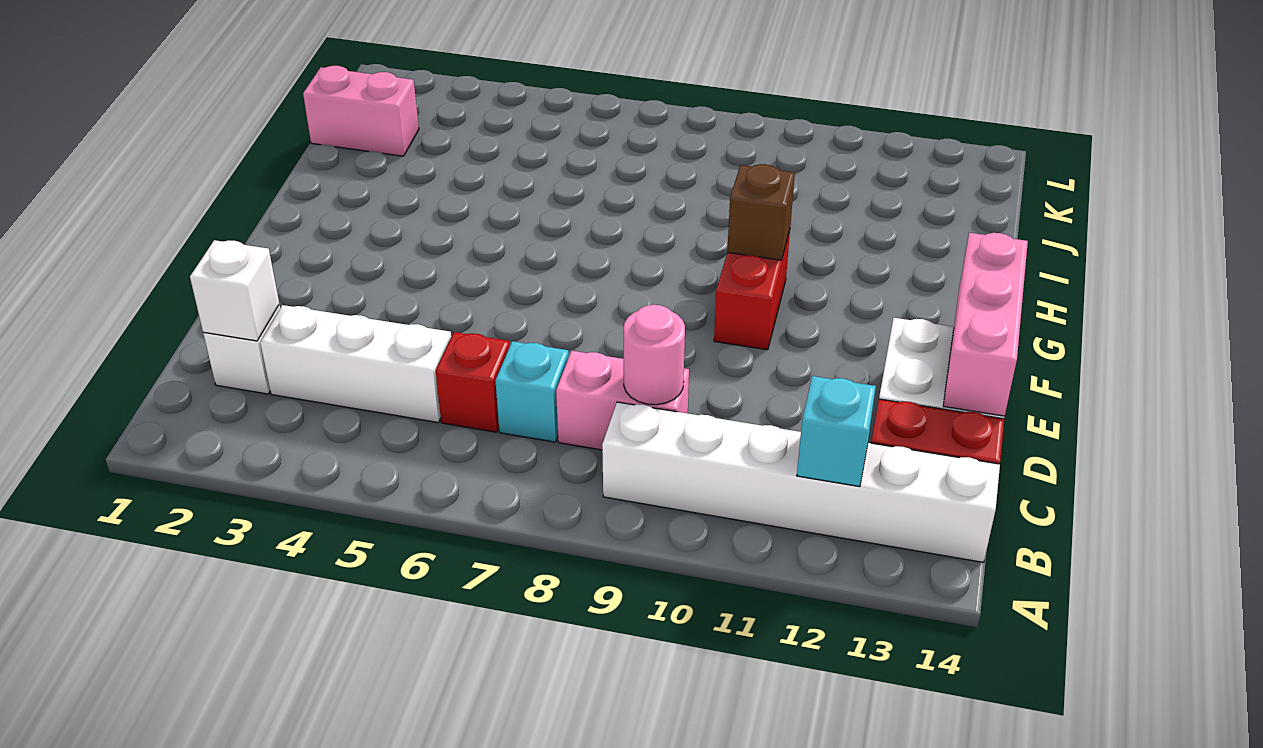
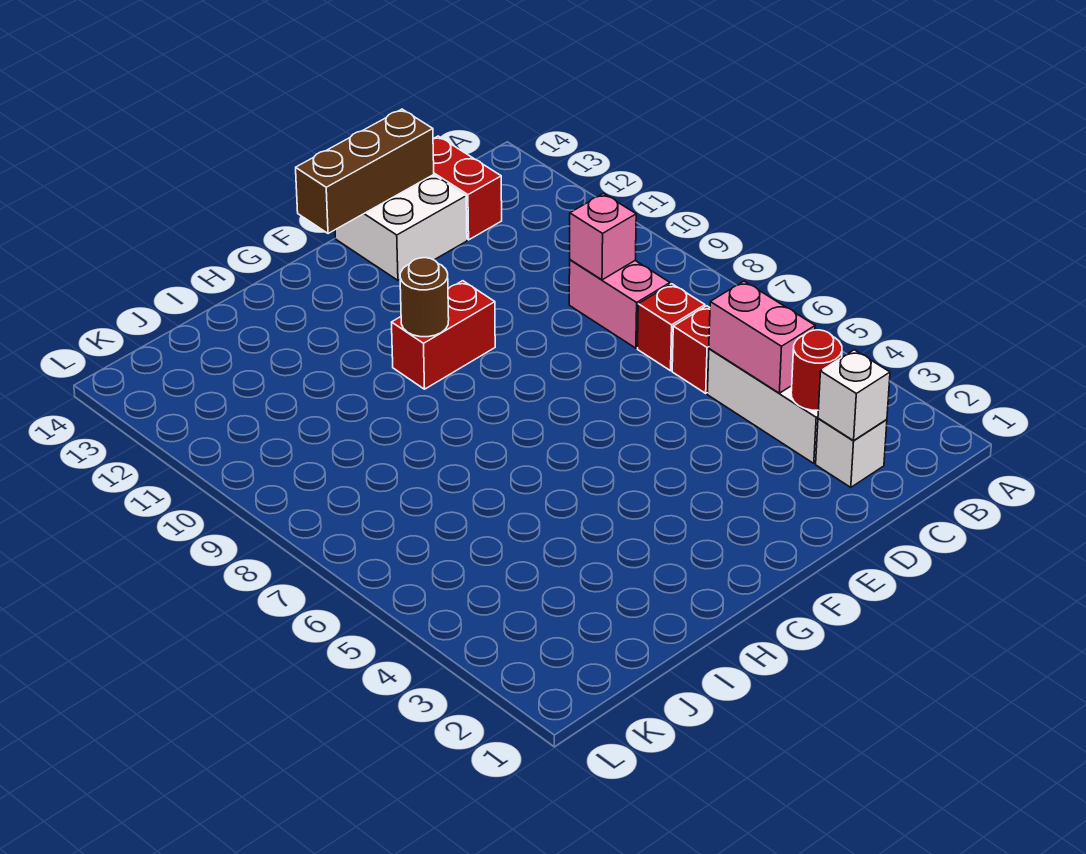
white 1x6 brick [602,402,1000,562] -> none
cyan 1x1 brick [797,376,876,487] -> none
none -> red 1x1 round brick [791,330,842,410]
cyan 1x1 brick [495,341,569,442] -> red 1x1 brick [638,284,705,371]
pink 1x1 round brick [624,305,685,405] -> pink 1x1 brick [570,194,636,280]
pink 1x3 brick [943,233,1028,416] -> brown 1x3 brick [296,109,434,234]
brown 1x1 brick [727,164,795,260] -> brown 1x1 round brick [400,258,449,337]
pink 1x2 brick [303,66,419,156] -> pink 1x2 brick moved to [709,281,815,393]

